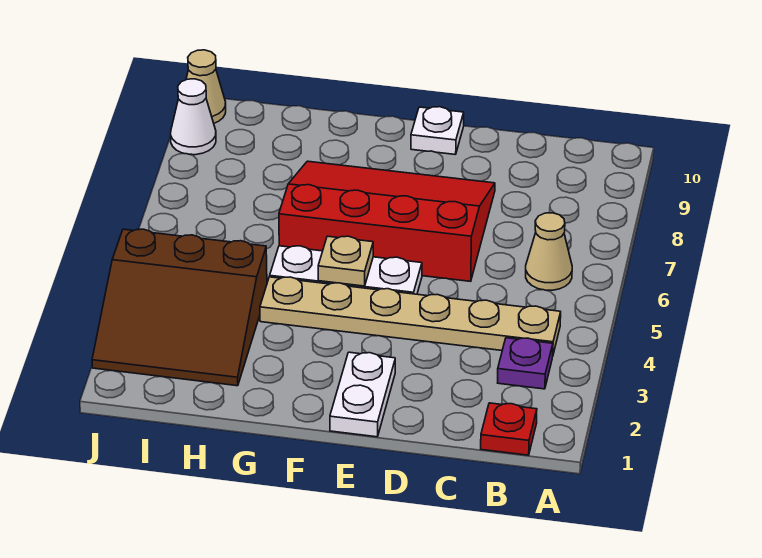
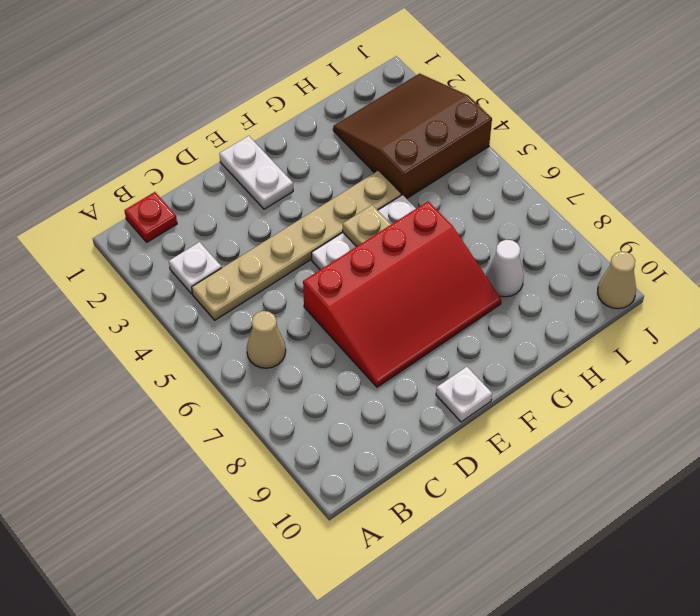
purple 1x1 plate [498,338,553,389] -> white 1x1 plate [169,242,222,294]
white 1x1 cone [171,79,216,155] -> white 1x1 cone moved to [486,240,524,297]

